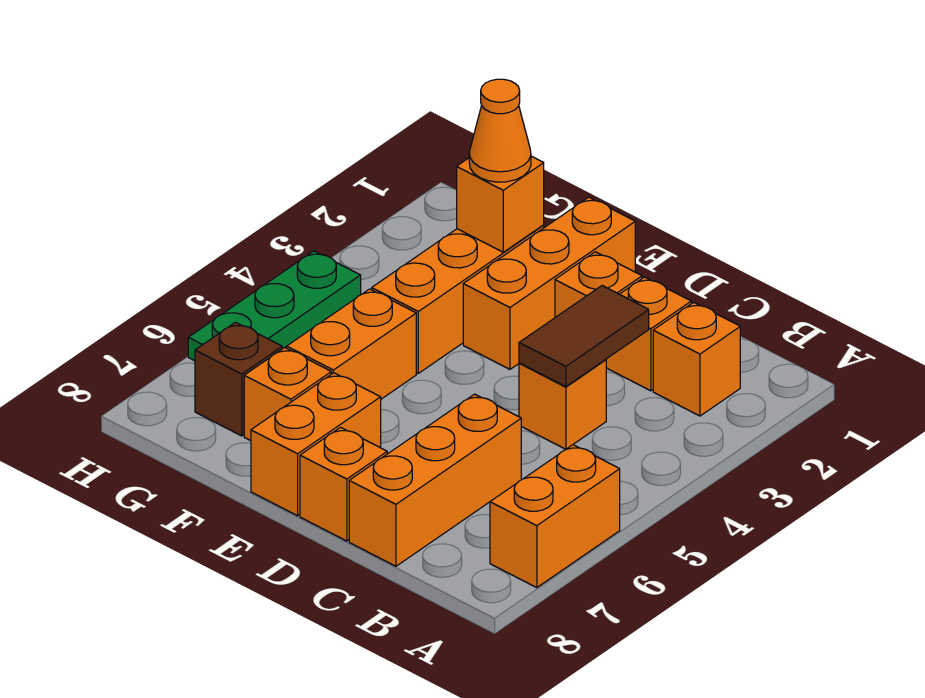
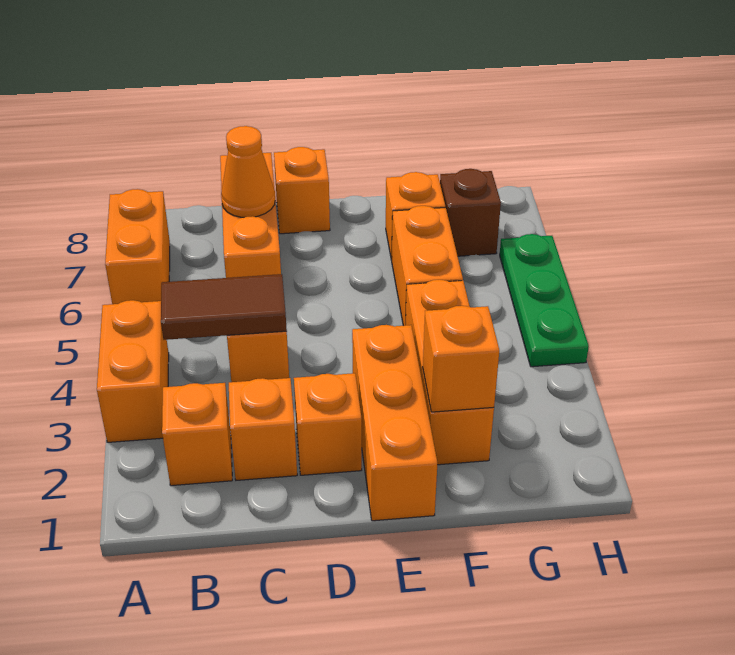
brown 1x2 tile [519,286,649,387] -> brown 1x2 tile turned to [161,274,287,340]
orange 1x2 brick [251,373,381,516] -> orange 1x2 brick moved to [97,300,169,442]
orange 1x1 cone [469,79,531,182] -> orange 1x1 cone moved to [221,126,275,217]

